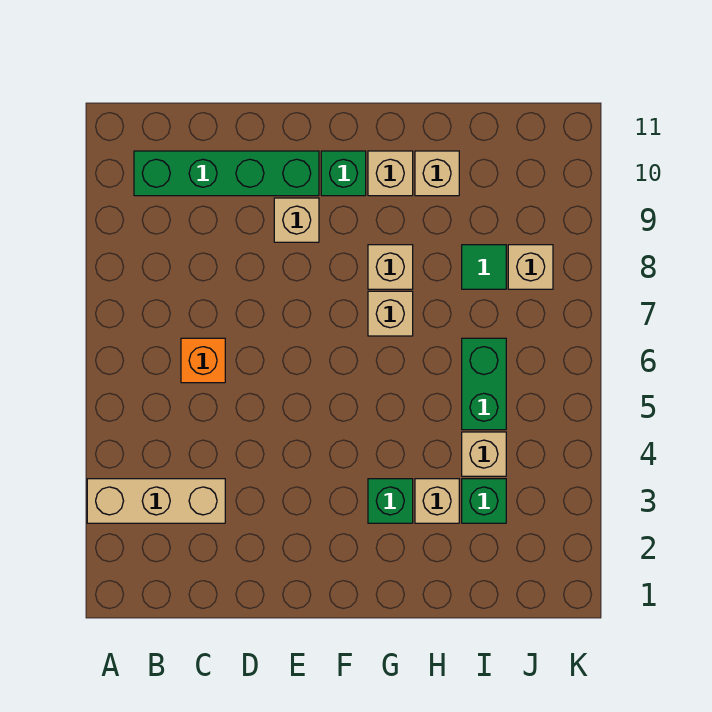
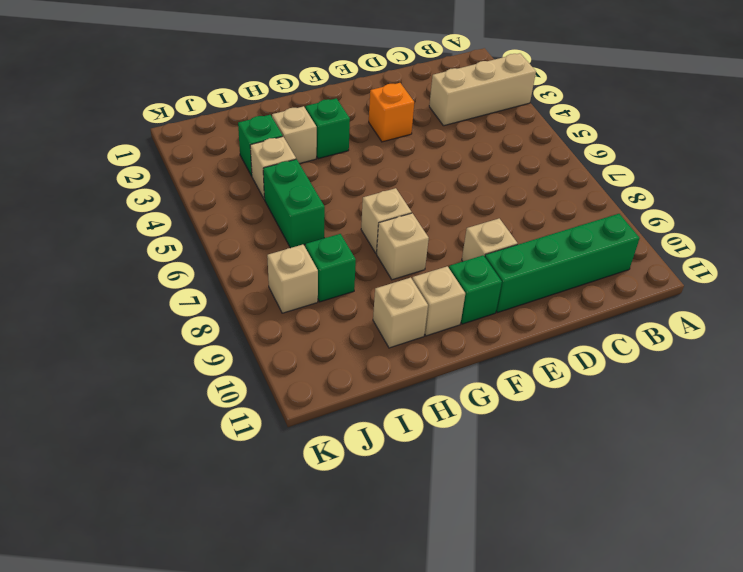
orange 1x1 brick [181,338,225,383] -> orange 1x1 brick moved to [369,83,414,142]
green 1x1 tile [462,245,506,289] -> green 1x1 brick [305,234,356,302]

